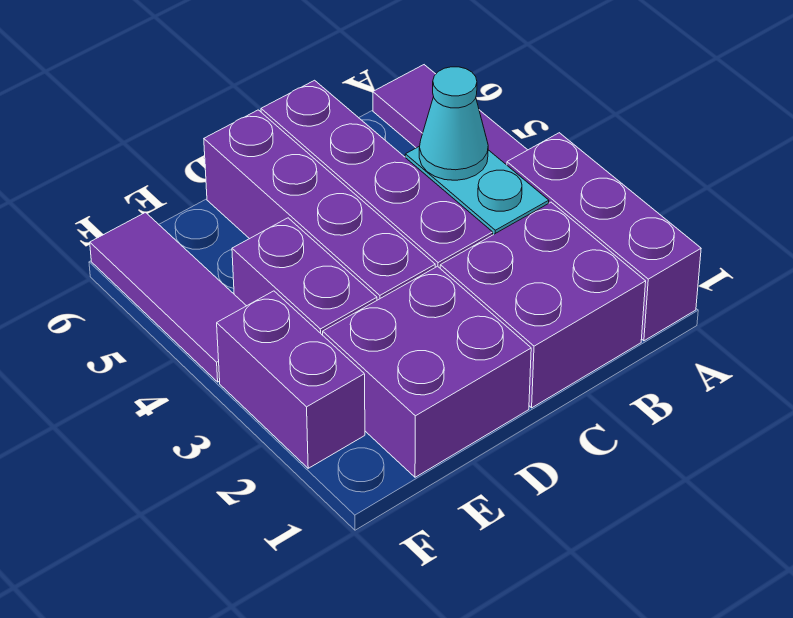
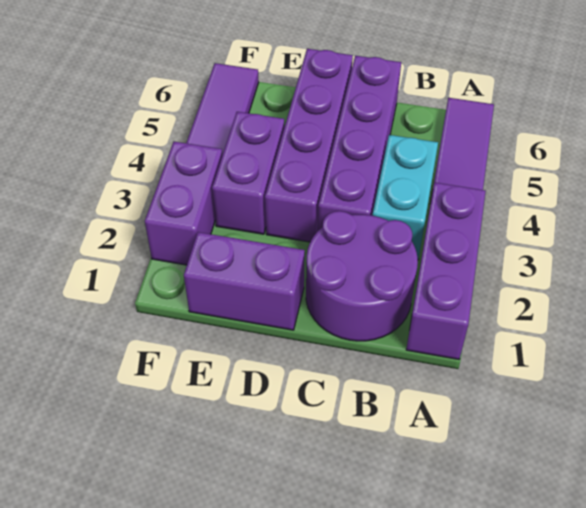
purple 2x2 brick [440,202,646,408] -> purple 2x2 round brick [306,211,418,341]
cyan 1x1 cone [419,67,488,180] -> none
purple 2x2 brick [323,266,531,477] -> purple 1x2 brick [184,232,305,330]

